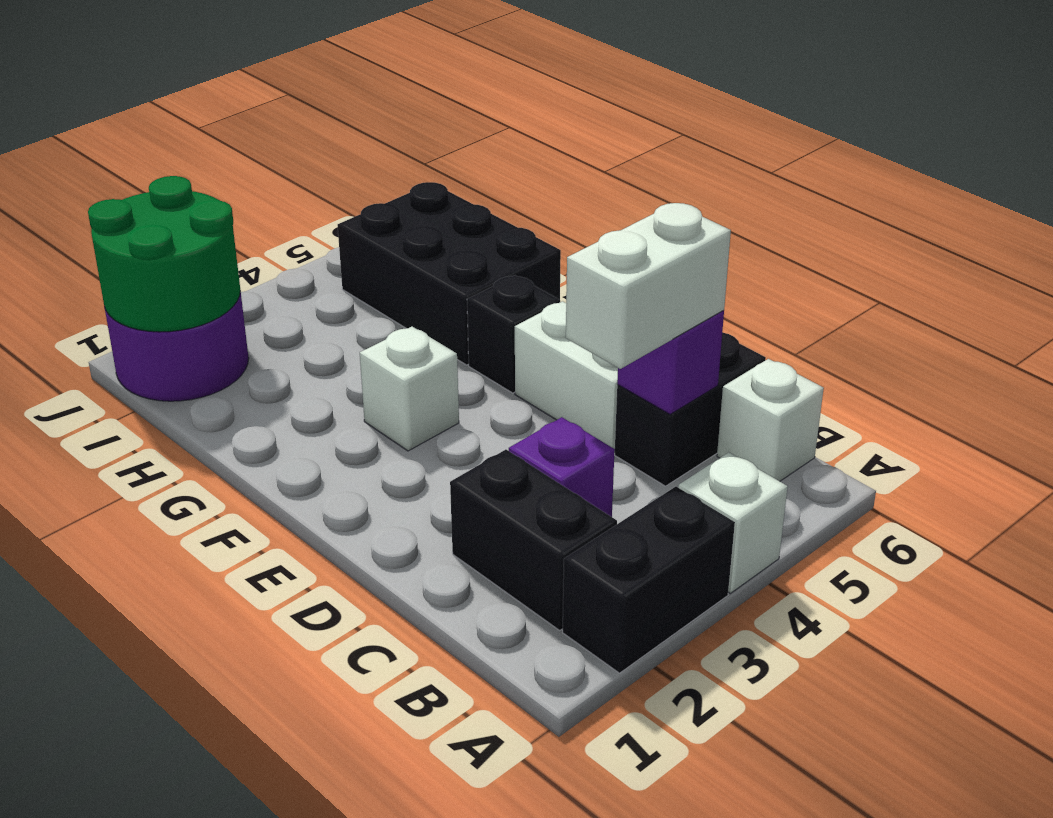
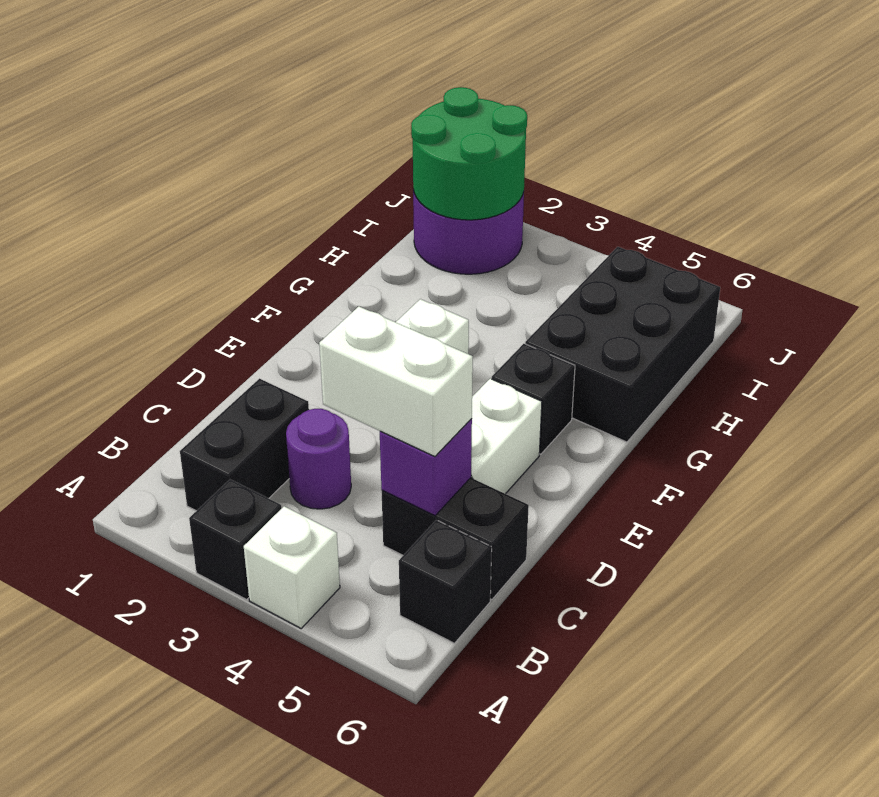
black 1x2 brick [563,487,735,673] -> black 1x1 brick [189,479,282,600]
white 1x1 brick [717,359,824,481] -> black 1x1 brick [399,520,492,643]
purple 1x1 brick [509,417,615,517] -> purple 1x1 round brick [286,409,351,509]

